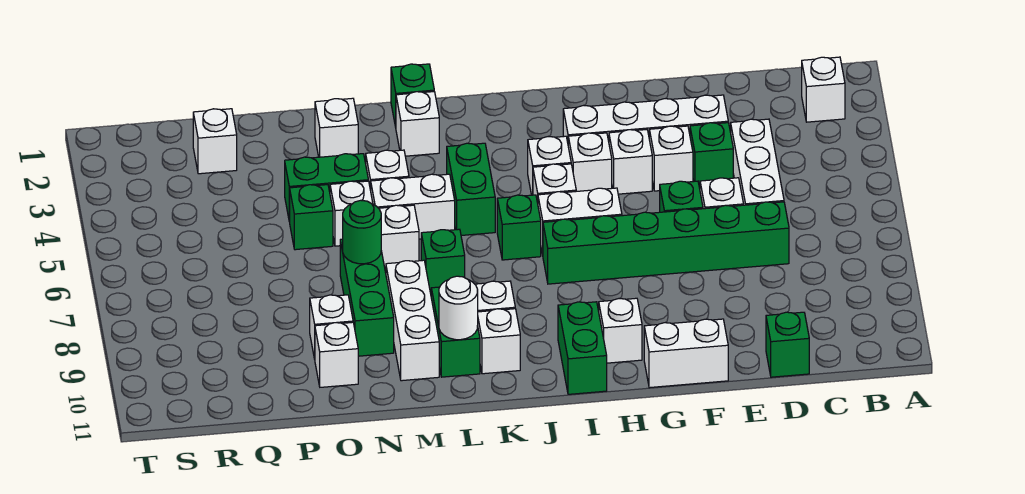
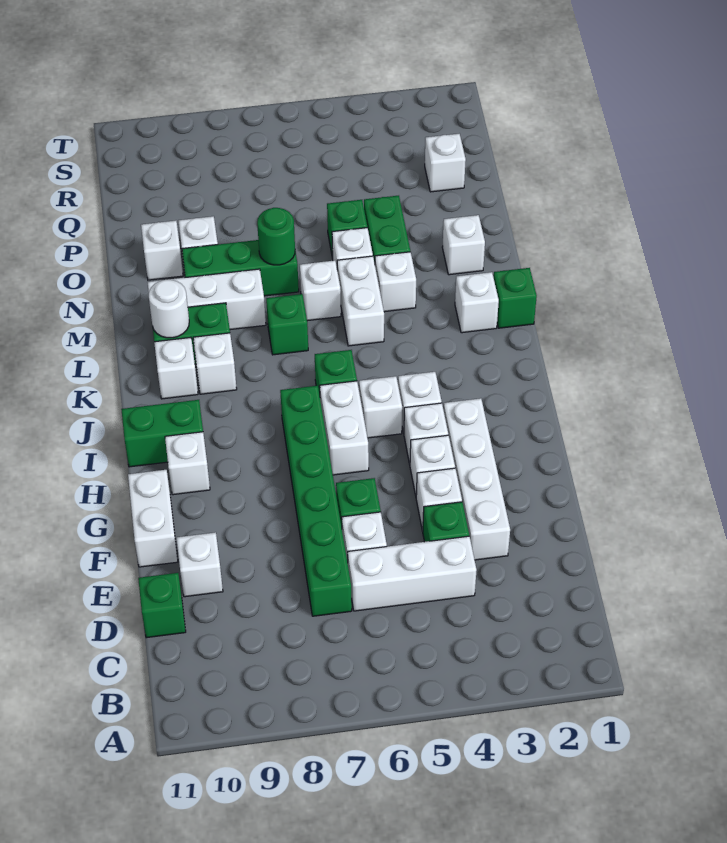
white 1x1 brick [802,57,845,122] -> white 1x1 brick moved to [177,532,223,597]
green 1x2 brick [447,143,495,235] -> none

